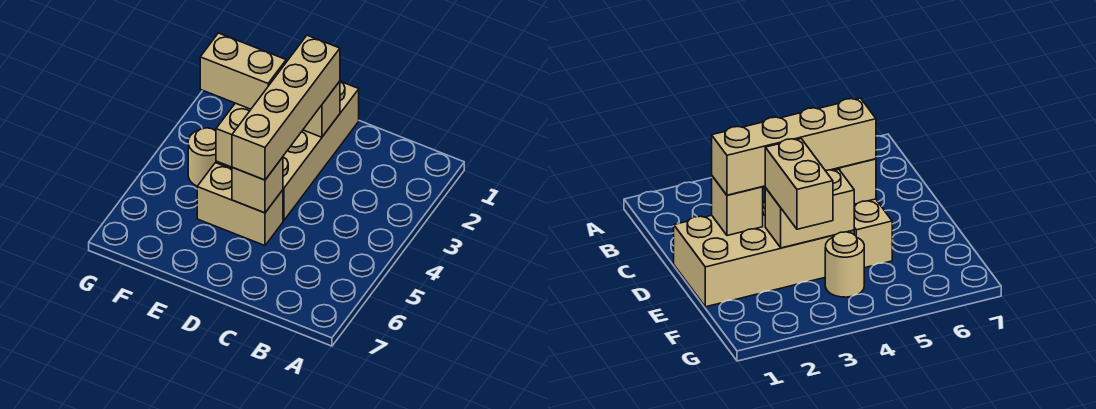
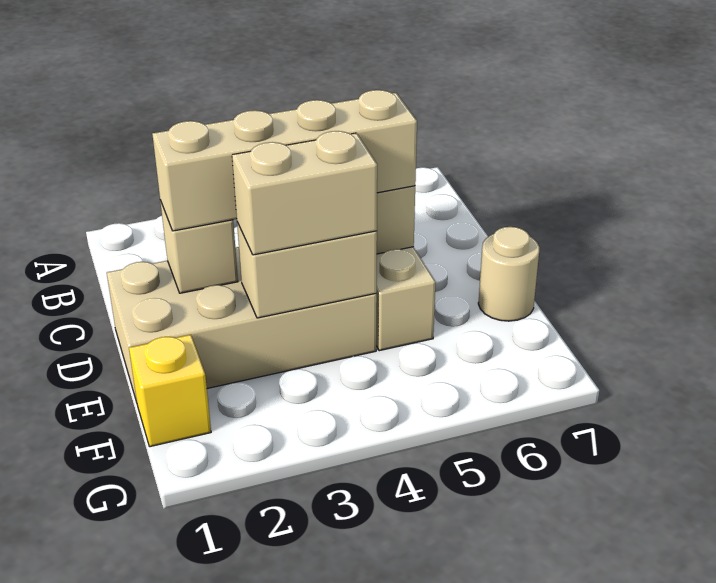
tan 1x2 brick [200,33,286,109] -> tan 1x2 brick turned to [232,131,377,255]
none -> yellow 1x1 brick [129,335,211,447]
tan 1x1 round brick [188,128,216,186] -> tan 1x1 round brick moved to [478,227,540,321]

